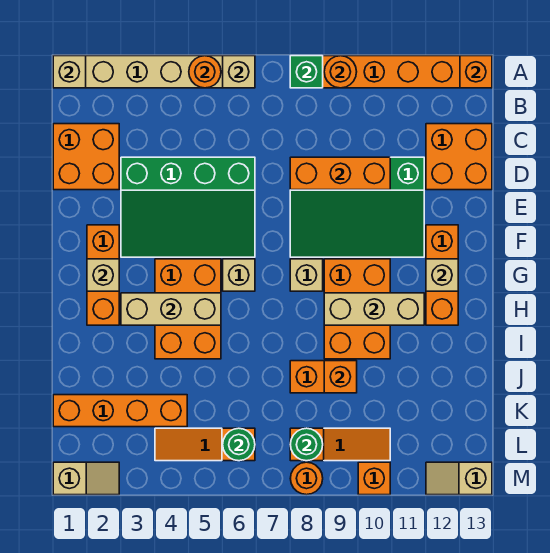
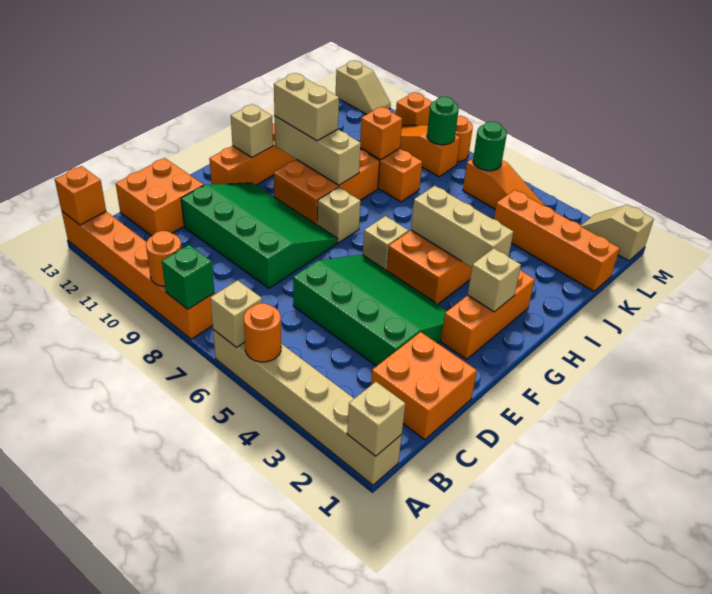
orange 1x3 brick [290,157,390,190] -> none
none -> tan 1x2 brick [274,73,339,141]

